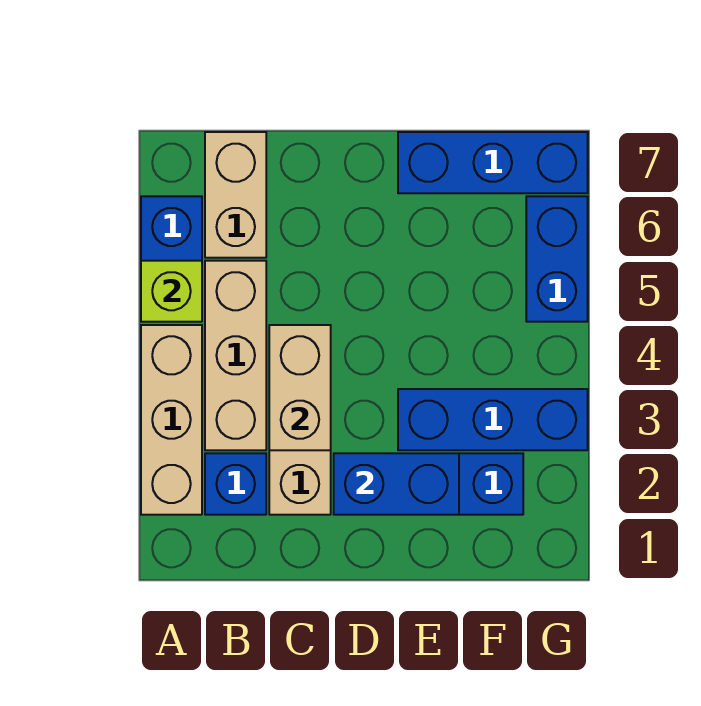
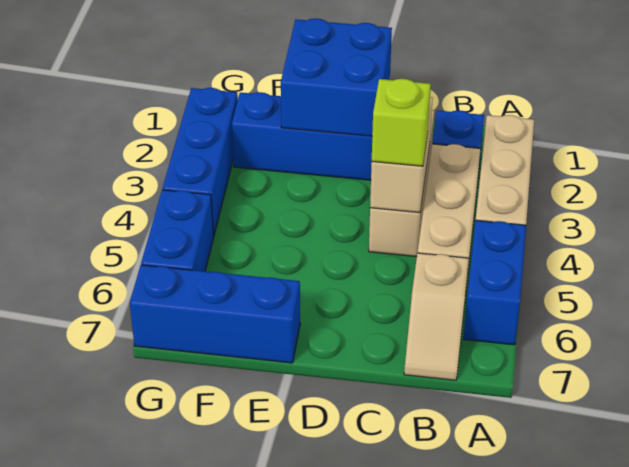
lime 1x1 brick [141,261,202,322] -> lime 1x1 brick moved to [372,79,431,166]
tan 1x2 brick [205,132,266,258] -> tan 1x2 slope [404,253,469,380]
blue 1x2 brick [334,453,459,515] -> blue 2x2 brick [281,18,392,136]
blue 1x3 brick [398,389,588,450] -> blue 1x3 brick turned to [163,88,238,236]

